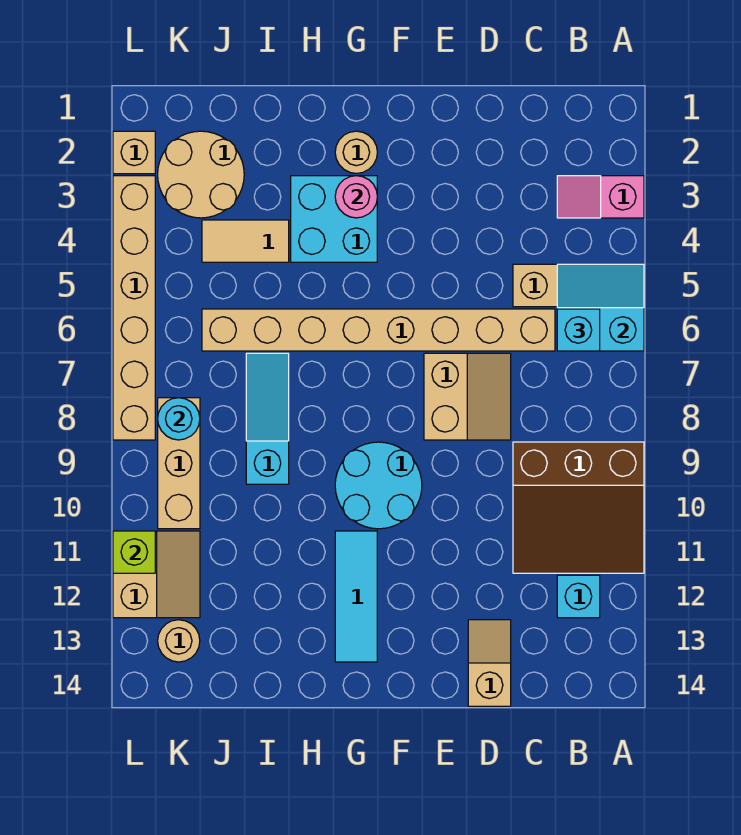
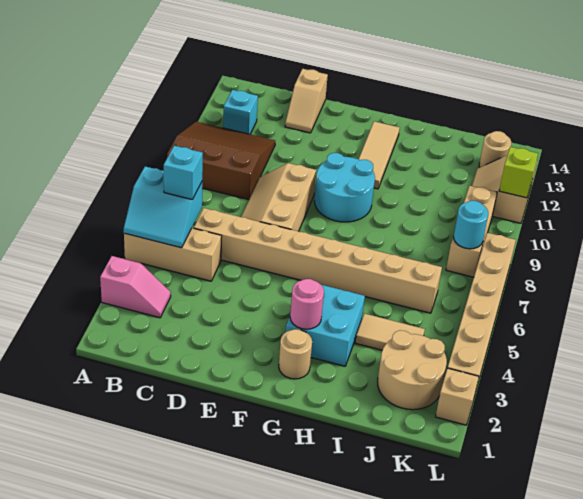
tan 2x2 slope [424,353,511,440] -> tan 2x3 slope [241,163,316,231]
cyan 1x3 tile [335,531,377,662] -> tan 1x3 tile [359,121,400,189]
cyan 1x3 slope [246,353,289,484] -> none

